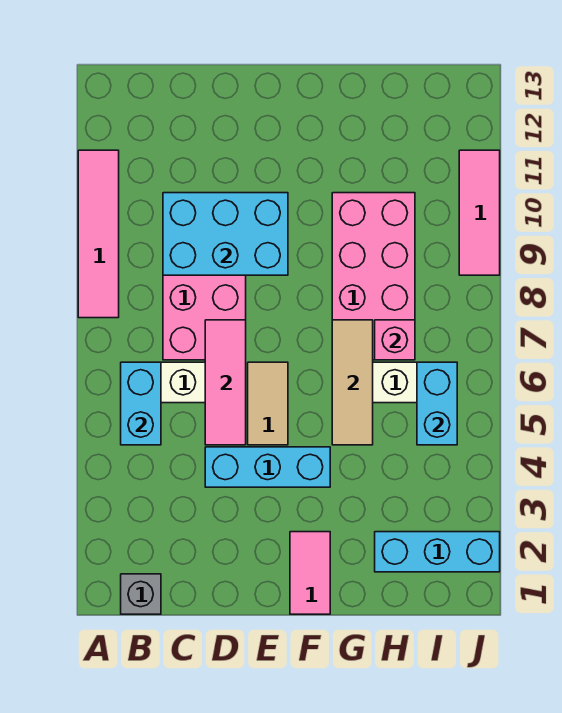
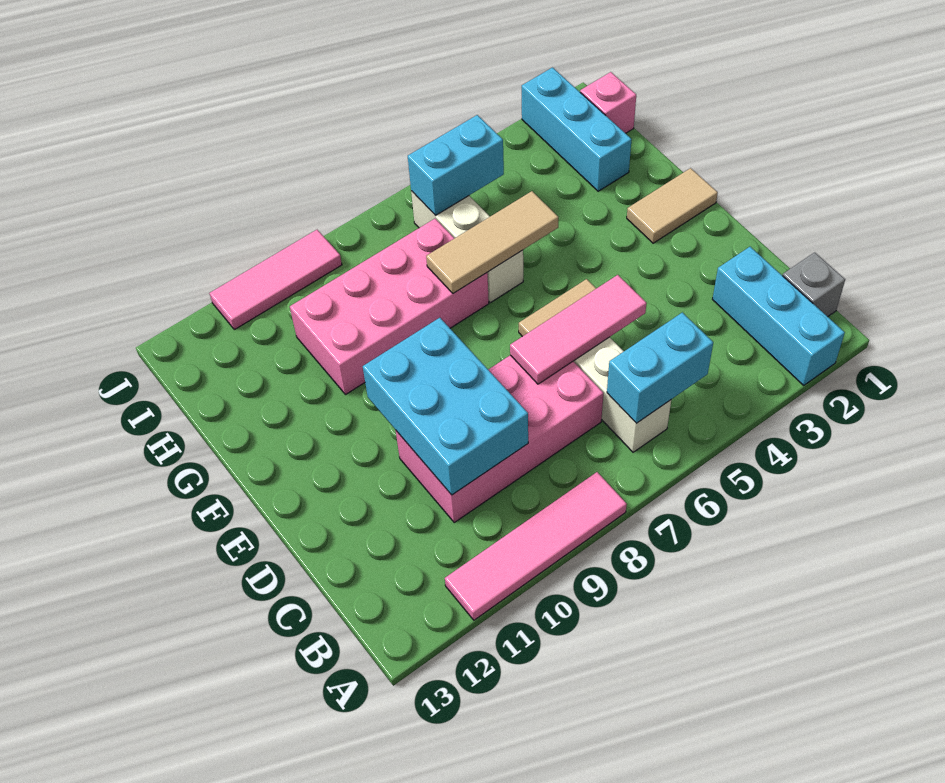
cyan 1x3 brick [205,447,330,487] -> cyan 1x3 brick moved to [712,247,845,385]
pink 1x2 tile [290,532,330,614] -> tan 1x2 tile [627,168,718,243]
pink 1x1 brick [375,320,415,360] -> pink 1x1 brick moved to [580,72,636,133]

